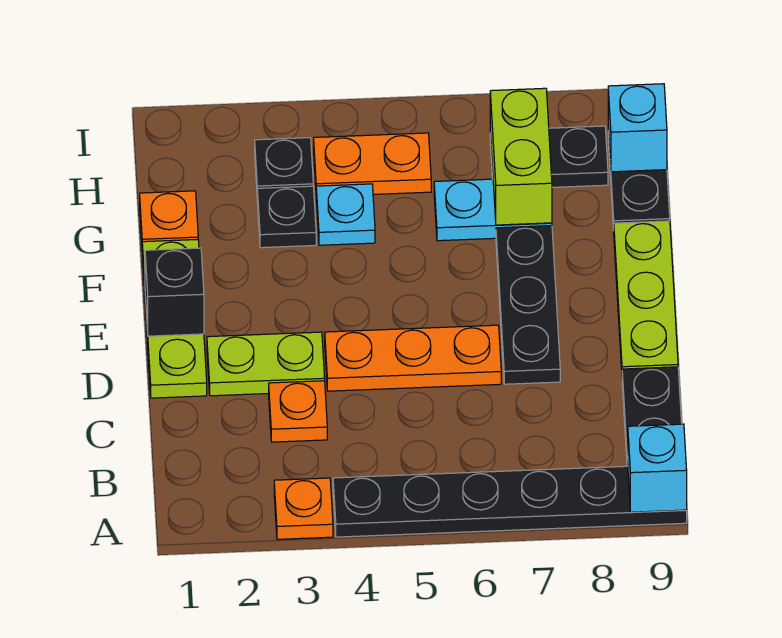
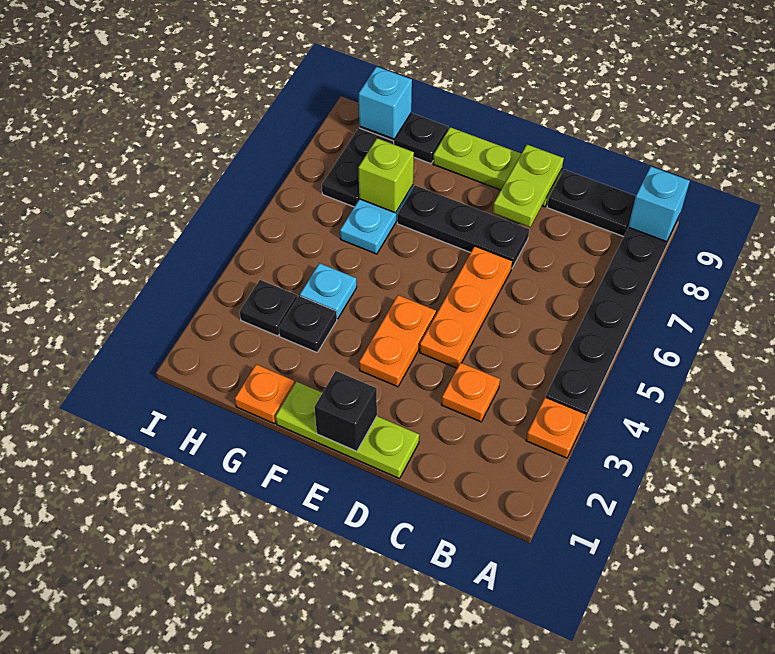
lime 1x2 plate [207,332,325,396] -> lime 1x2 plate moved to [493,145,564,227]
lime 1x2 brick [490,88,552,225] -> lime 1x1 brick [358,138,414,213]
orange 1x2 plate [314,133,431,194] -> orange 1x2 plate moved to [359,295,436,387]

